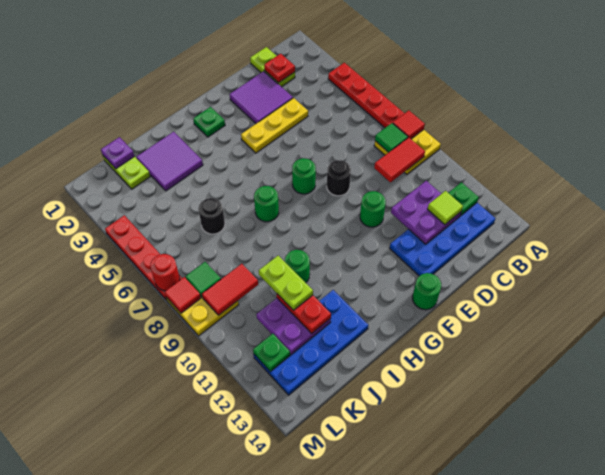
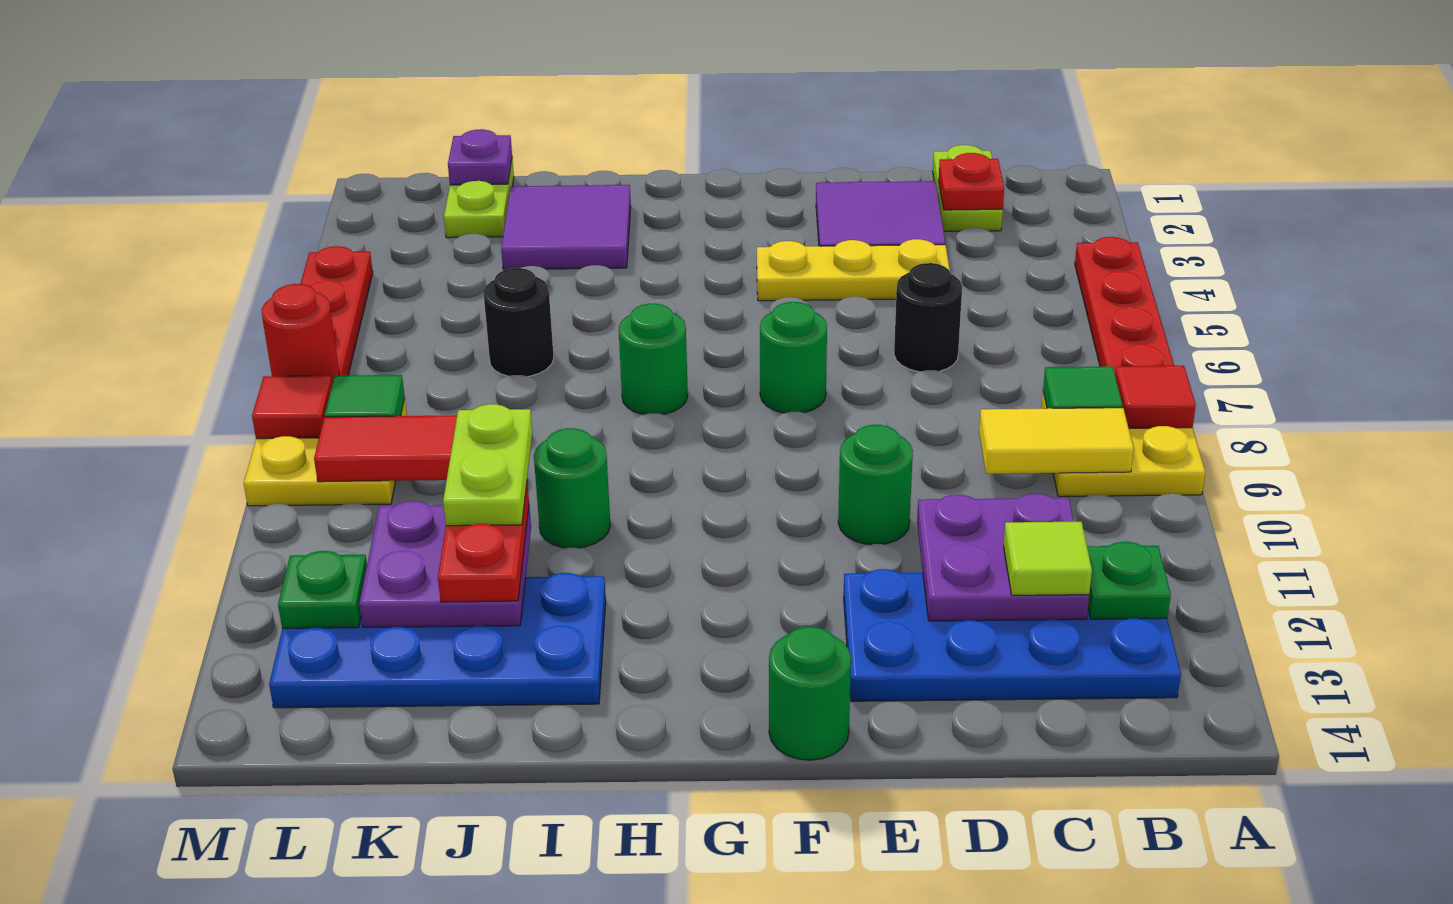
red 1x2 tile [374,137,425,182] -> yellow 1x2 tile [979,408,1134,474]
black 1x1 round brick [327,160,351,196] -> black 1x1 round brick moved to [894,263,962,372]
green 1x1 plate [193,107,225,137] -> none

